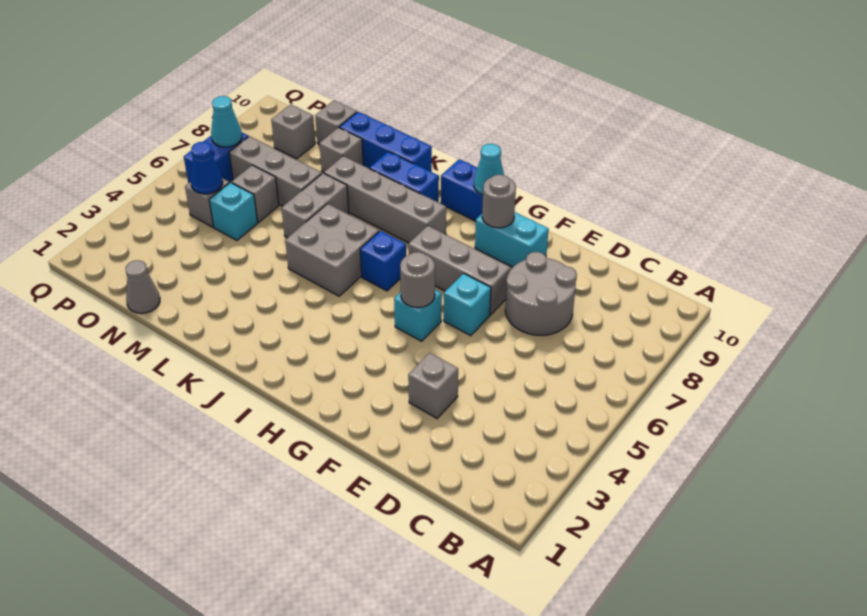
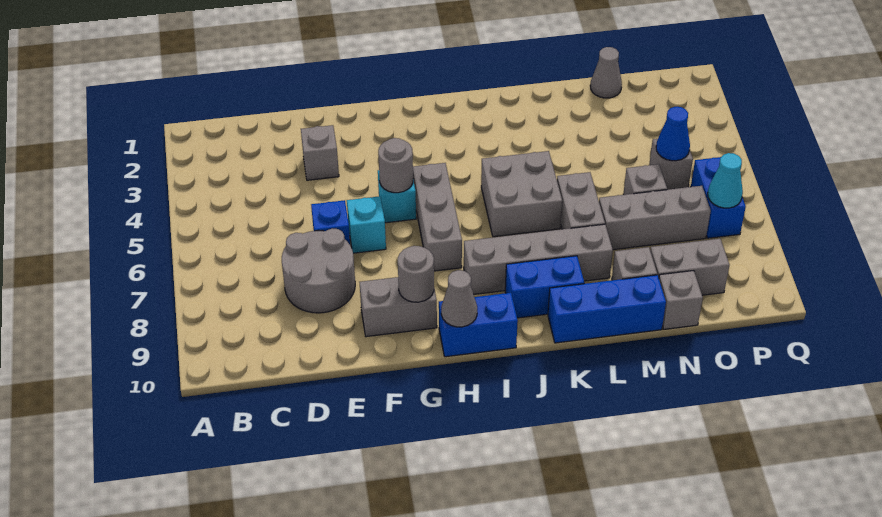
grey 1x3 brick [408,226,511,315] -> grey 1x3 brick turned to [413,163,462,271]
cyan 1x2 brick [475,212,549,267] -> grey 1x2 brick [360,277,437,337]
cyan 1x1 cone [474,144,504,195] -> grey 1x1 cone [441,270,477,327]
blue 1x1 brick [360,231,406,291] -> blue 1x1 brick moved to [311,200,350,244]
cyan 1x1 brick [209,183,258,240] -> none
grey 1x1 brick [271,104,315,159] -> grey 1x2 brick [650,239,729,295]

